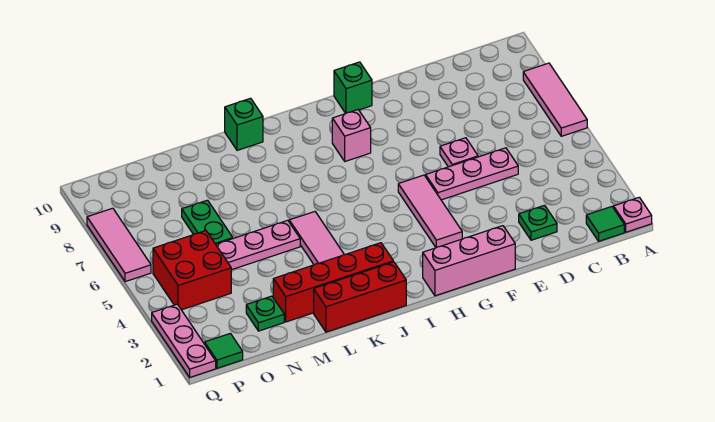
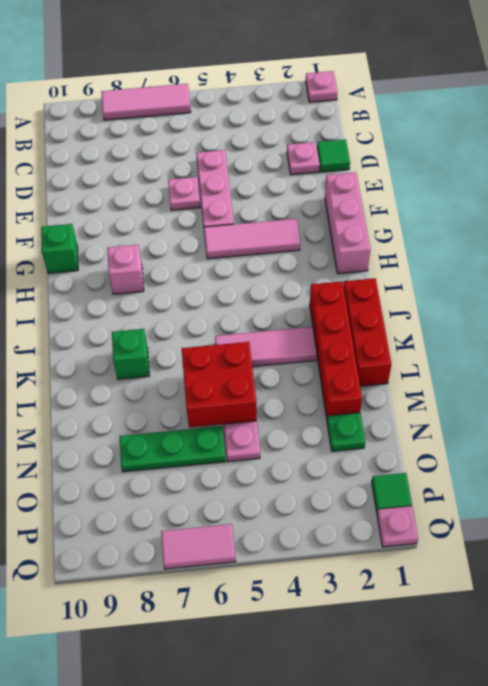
green 1x1 tile [586,207,624,241] -> green 1x1 tile moved to [317,139,350,172]
green 1x1 plate [519,205,557,240] -> pink 1x1 plate [287,142,320,175]
green 1x1 brick [225,98,263,150] -> green 1x1 brick moved to [112,329,149,379]
green 1x2 plate [182,200,233,244] -> green 1x3 plate [120,426,226,472]
red 2x2 brick [153,231,231,310] -> red 2x2 brick moved to [182,342,257,427]
pink 1x3 plate [152,304,216,377] -> pink 1x1 plate [377,506,418,547]
pink 1x3 tile [87,208,151,282] -> pink 1x2 tile [161,524,236,569]

